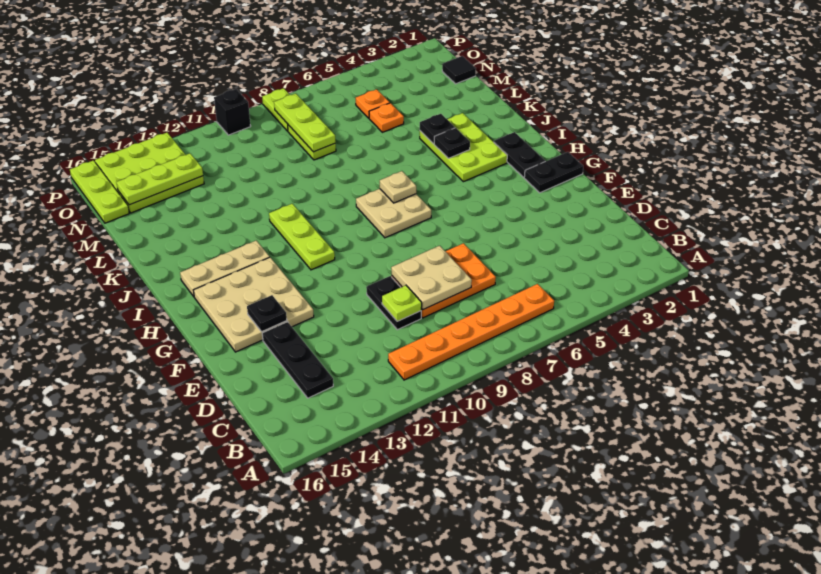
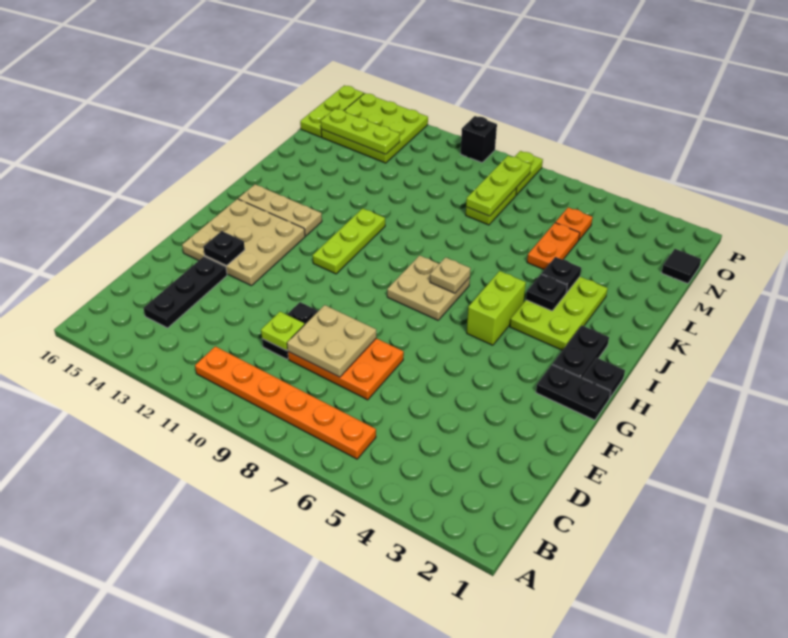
none -> black 1x1 plate [582,358,625,398]
none -> lime 1x2 brick [467,271,526,345]
orange 1x1 plate [369,103,404,132] -> orange 1x2 plate [527,223,580,270]

